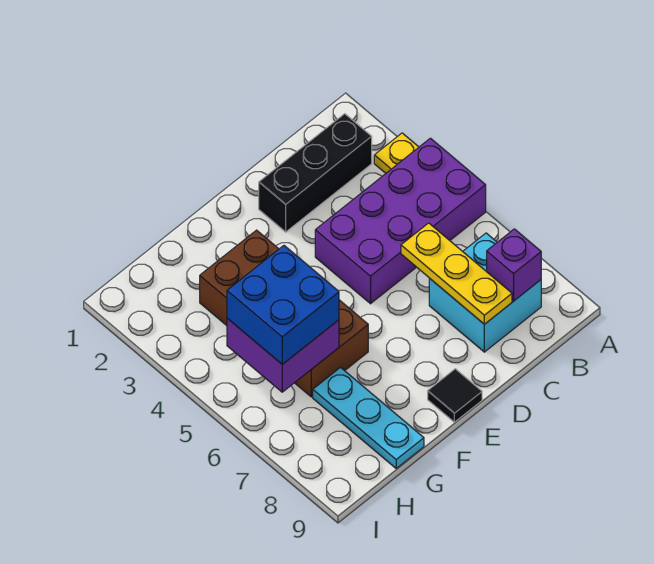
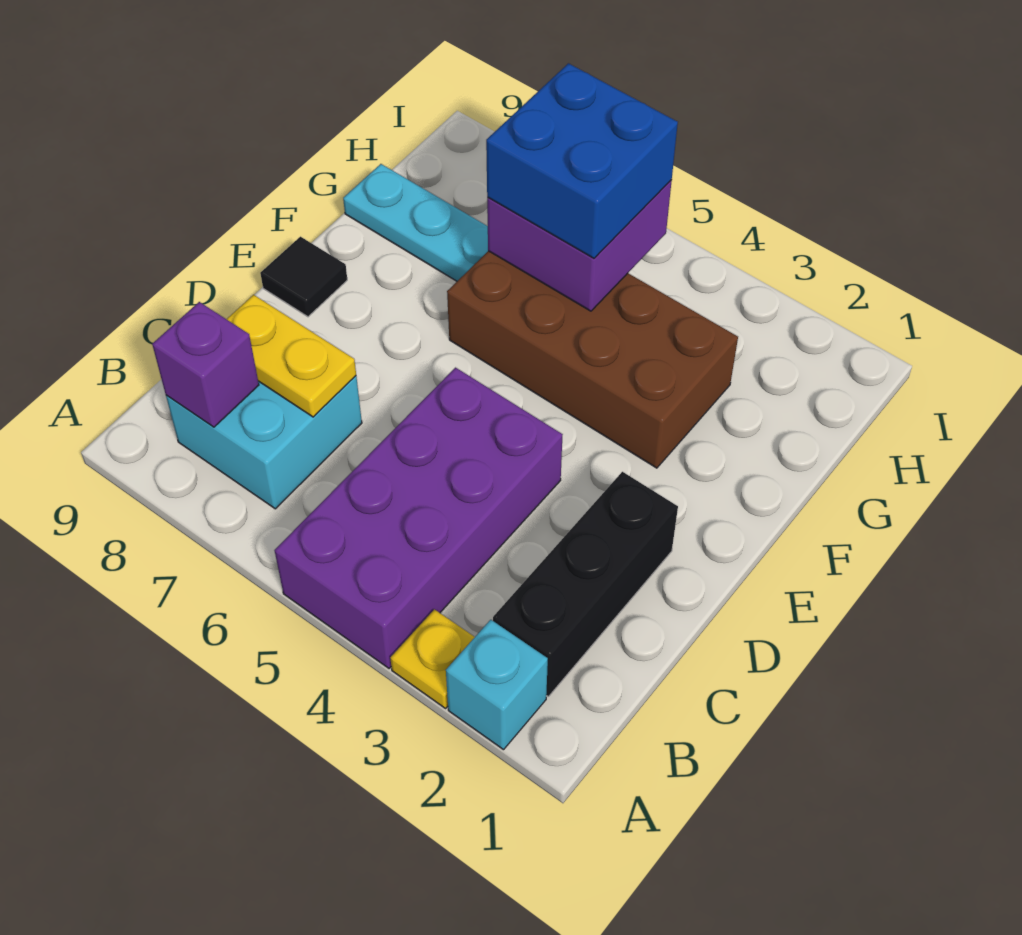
none -> cyan 1x1 brick [446,620,548,750]
yellow 1x3 plate [401,223,512,324] -> yellow 1x2 plate [227,295,356,417]

